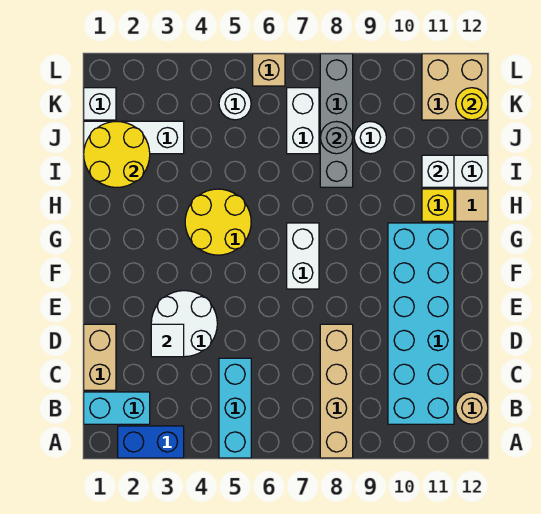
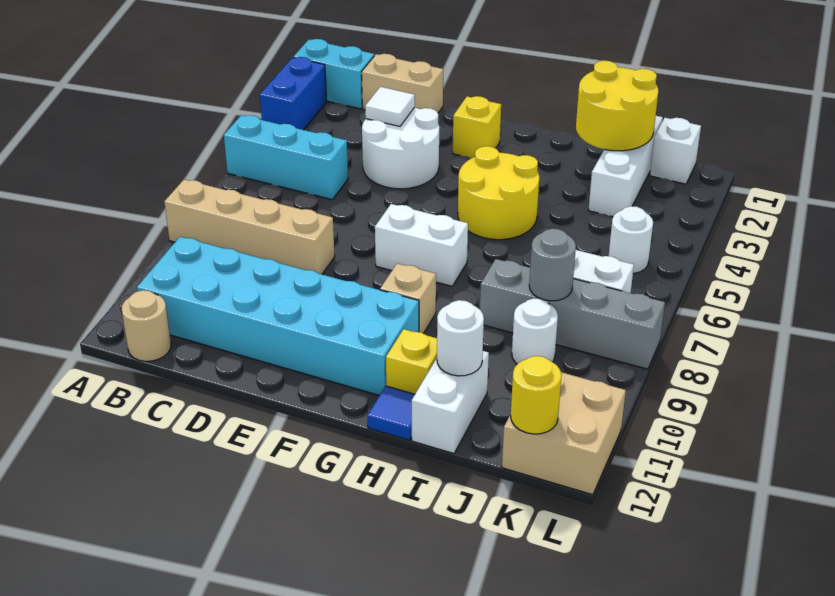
cyan 1x2 brick [84,392,150,424] -> cyan 1x2 brick turned to [294,39,374,109]
none -> yellow 1x1 brick [453,96,501,158]
tan 1x1 tile [456,189,488,221] -> blue 1x1 tile [367,386,415,440]
white 1x1 brick [422,155,454,187] -> white 1x1 round brick [437,300,484,376]
tan 1x1 brick [253,54,285,86] -> tan 1x1 brick moved to [380,264,436,333]

